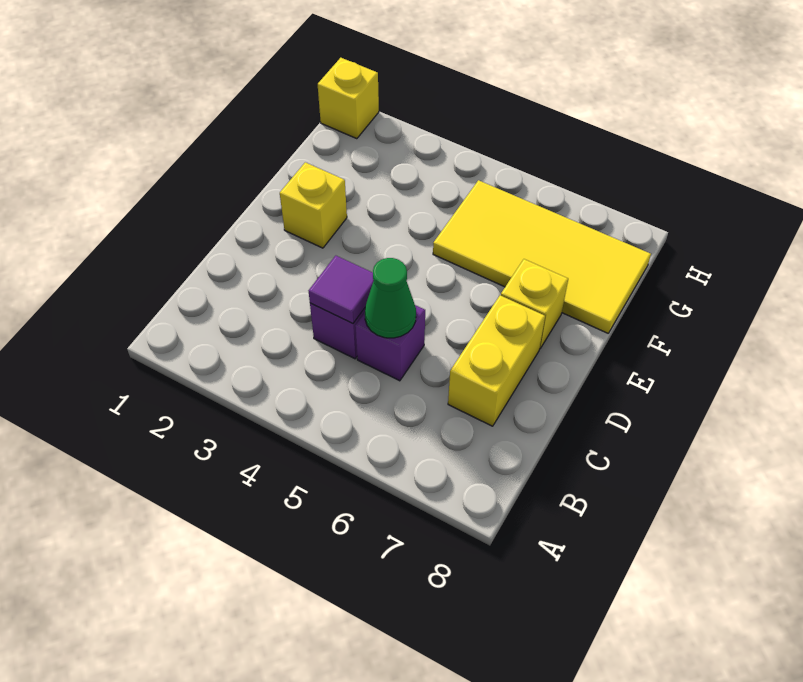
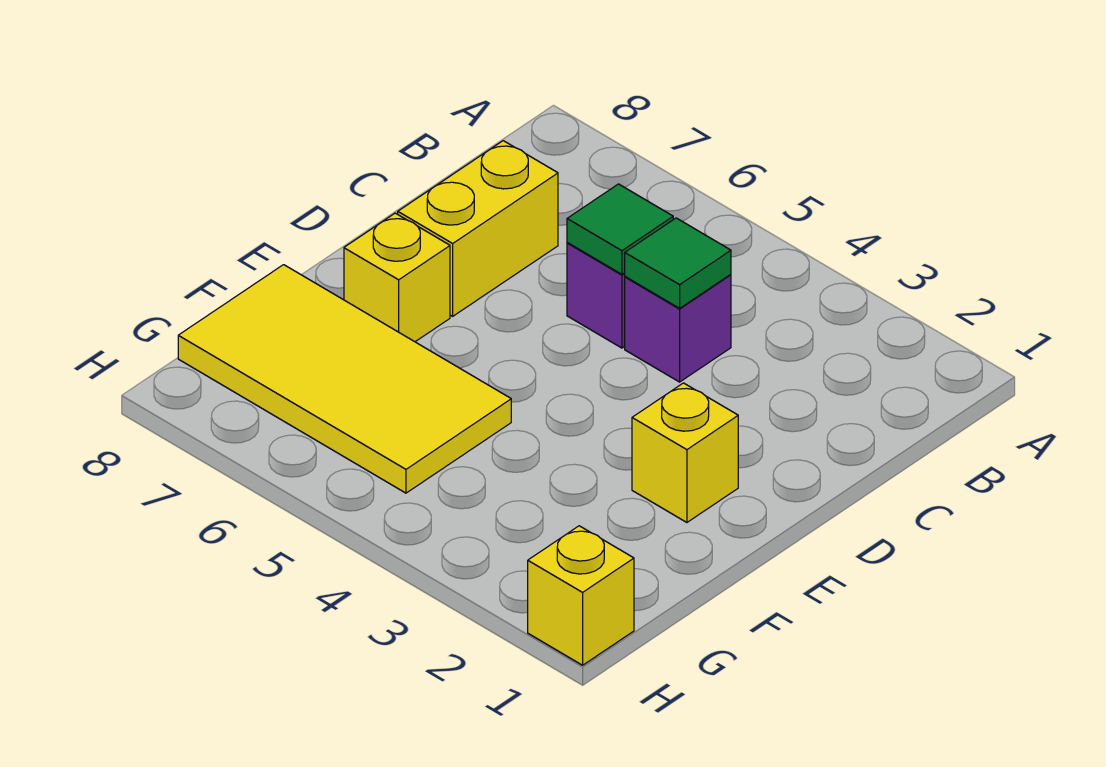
purple 1x1 tile [309,256,374,324] -> green 1x1 tile [625,218,731,308]
green 1x1 cone [365,258,416,338] -> green 1x1 tile [567,184,673,274]

